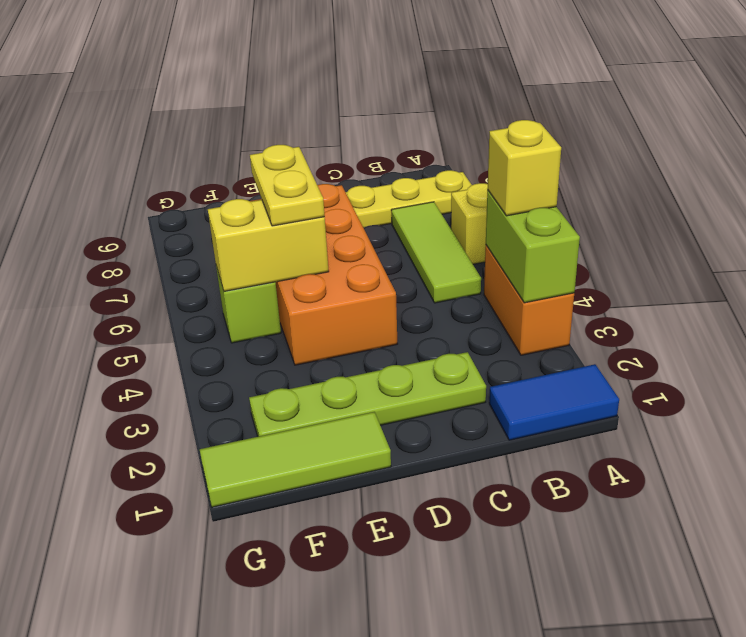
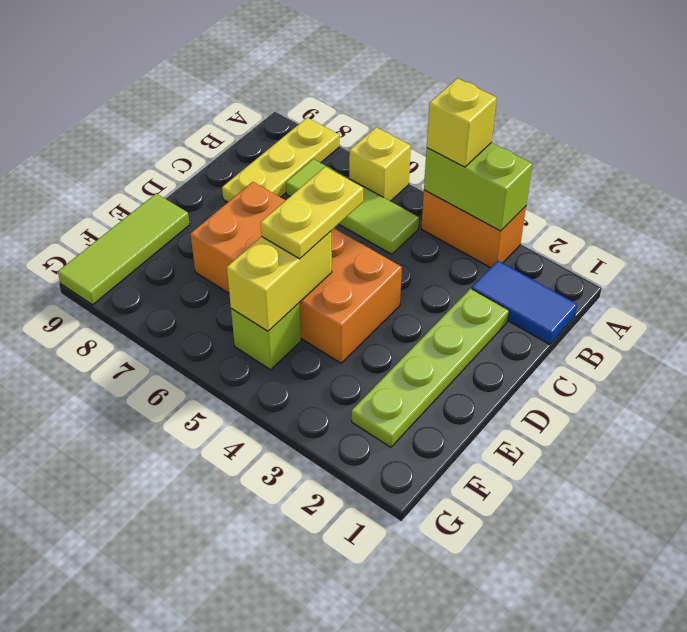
blue 1x2 tile [489,364,619,440] -> blue 1x2 tile turned to [472,261,577,345]
lime 1x3 tile [200,412,391,507] -> lime 1x3 tile moved to [58,194,190,305]
yellow 1x2 plate [250,145,325,226] -> yellow 1x2 plate turned to [261,167,363,259]

